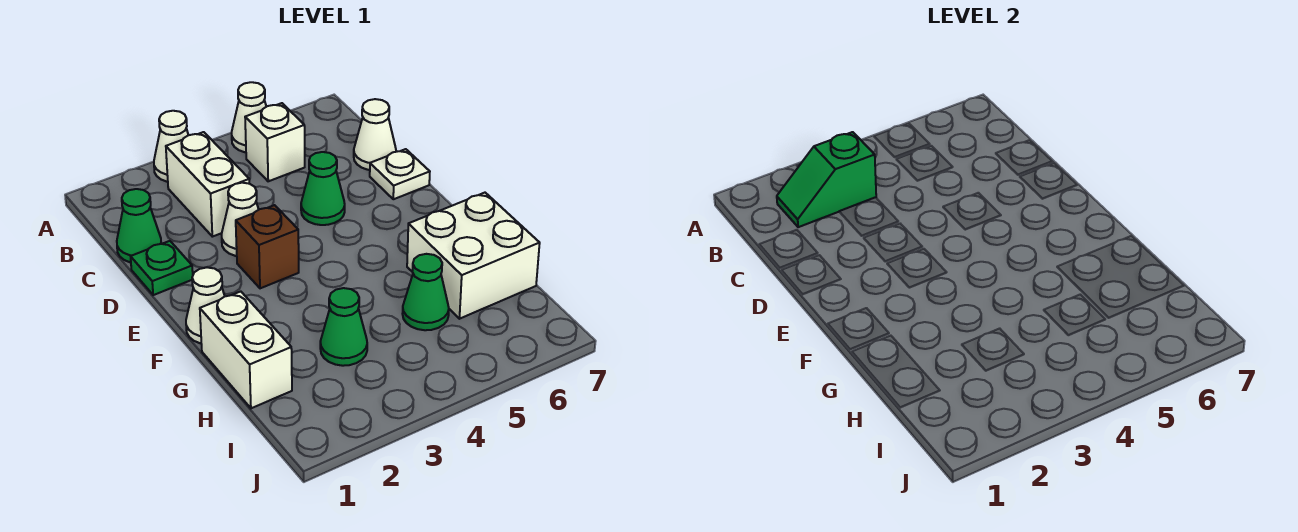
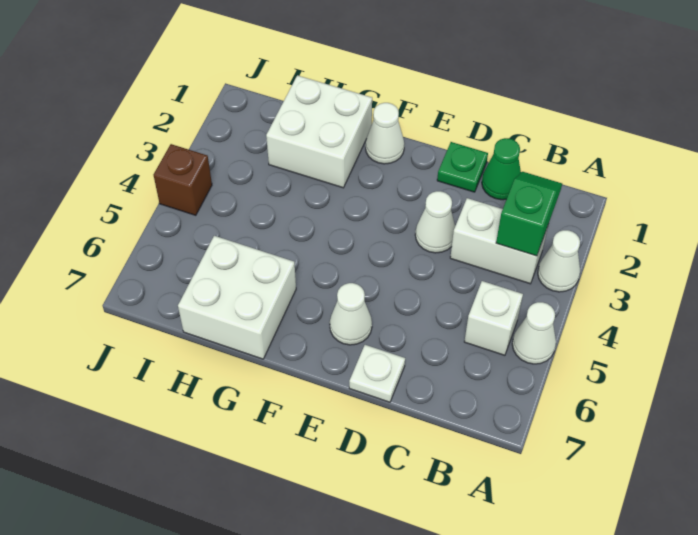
white 1x1 cone [354,99,396,170] -> white 1x1 cone moved to [330,283,372,345]
green 1x1 cone [301,152,345,225] -> none
brown 1x1 brick [236,205,299,288] -> brown 1x1 brick moved to [154,144,212,215]
white 1x2 brick [200,291,292,408] -> white 2x2 brick [266,75,372,188]
green 1x1 cone [320,288,367,366] -> none
green 1x1 cone [402,254,449,330] -> none

